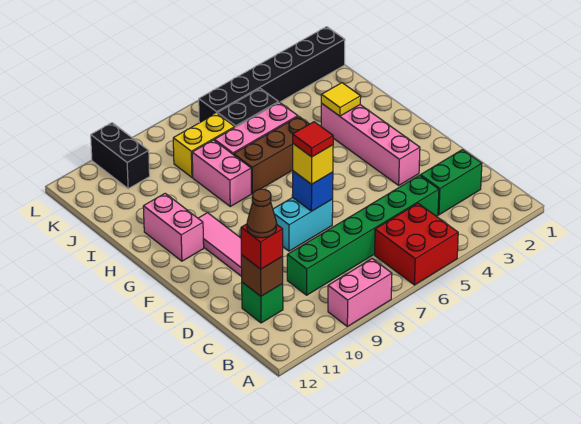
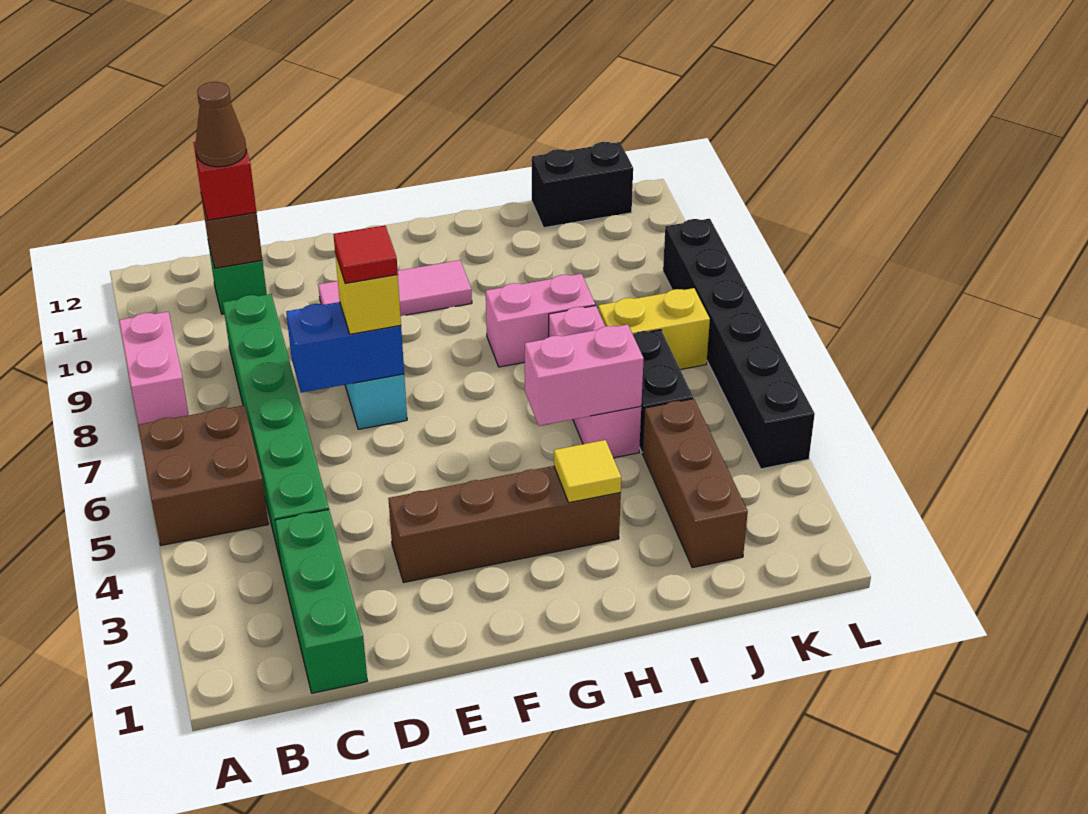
red 2x2 brick [375,203,458,285] -> brown 2x2 brick [138,405,268,545]
green 1x2 brick [420,150,482,215] -> green 1x3 brick [275,509,367,693]
pink 1x4 brick [321,103,420,185] -> brown 1x4 brick [388,466,621,583]
blue 1x1 brick [292,171,333,211] -> blue 1x2 brick [286,302,404,393]
pink 1x2 brick [143,193,204,261] -> pink 1x2 brick moved to [525,324,644,426]
brown 1x3 brick [234,116,309,194] -> brown 1x3 brick moved to [642,399,748,568]
yellow 1x2 brick [173,113,235,177] -> yellow 1x2 brick turned to [598,288,710,369]
black 1x6 brick [199,27,345,123] -> black 1x6 brick moved to [663,219,815,469]
black 1x2 brick [91,123,150,189] -> black 1x2 brick moved to [532,142,633,228]

